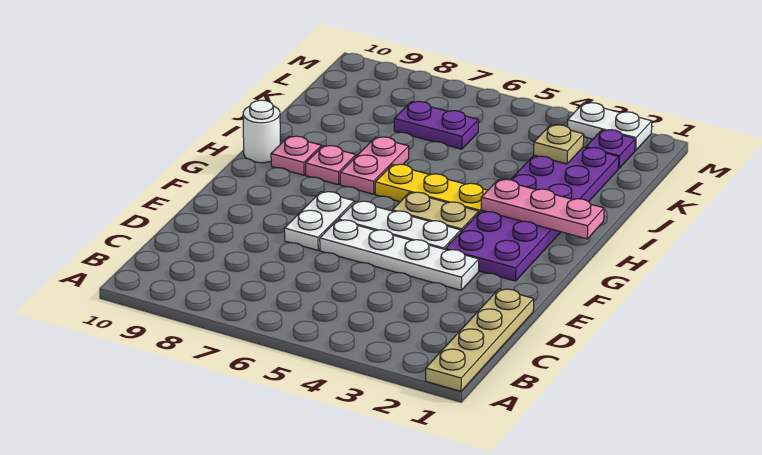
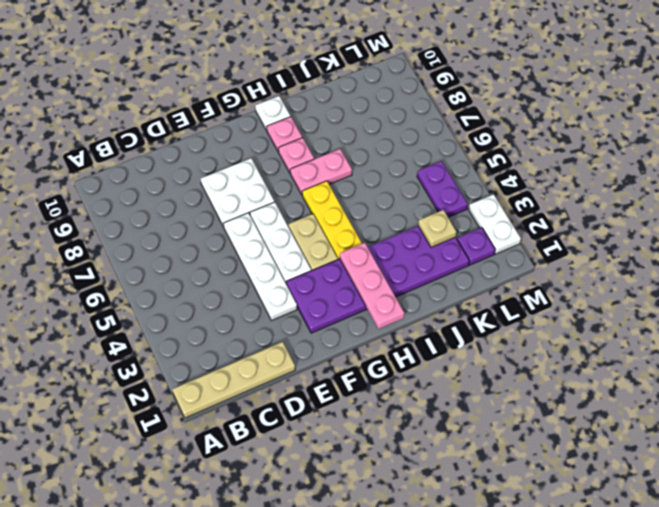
white 1x2 plate [284,192,354,250] -> white 2x2 plate [201,158,274,227]
white 1x1 round brick [243,100,280,163] -> white 1x1 plate [255,96,290,131]
purple 1x2 plate [394,101,479,149] -> purple 1x2 plate moved to [417,161,468,217]

